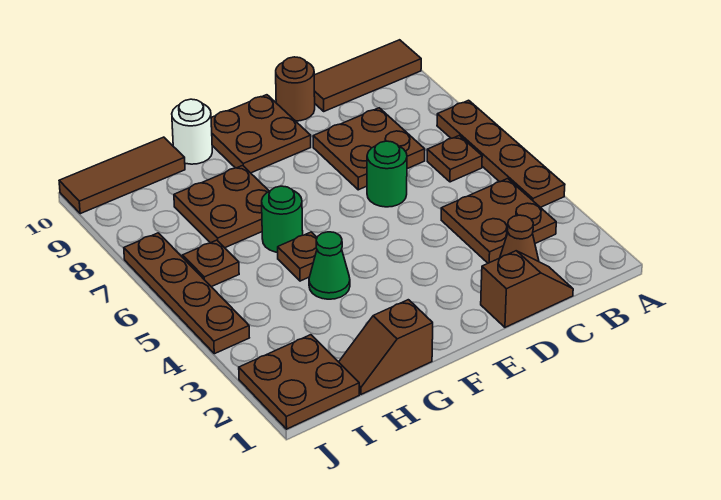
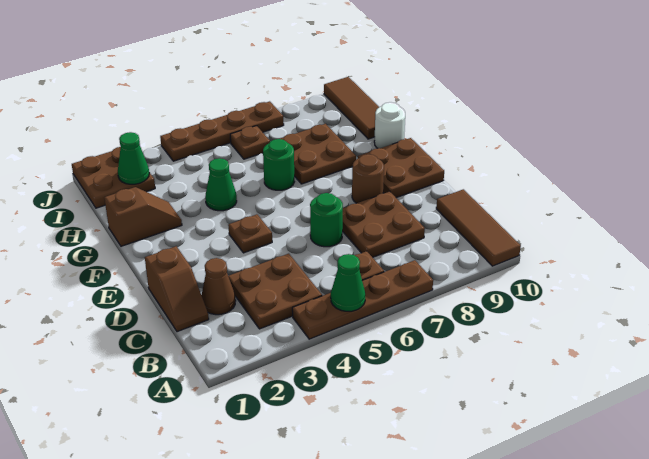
none -> green 1x1 cone [331,254,365,311]
brown 1x1 round brick [276,57,315,121] -> brown 1x1 round brick moved to [352,154,384,203]
brown 1x2 slope [339,300,433,394] -> brown 1x2 slope turned to [104,187,182,246]
brown 1x1 plate [278,232,317,281] -> brown 1x1 plate moved to [228,214,272,253]
none -> green 1x1 cone [118,132,149,184]

